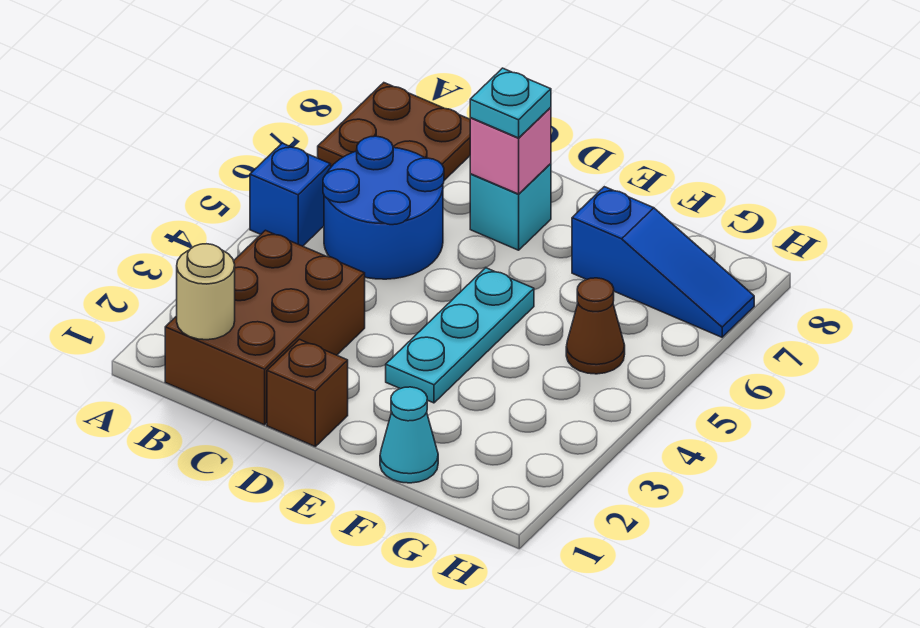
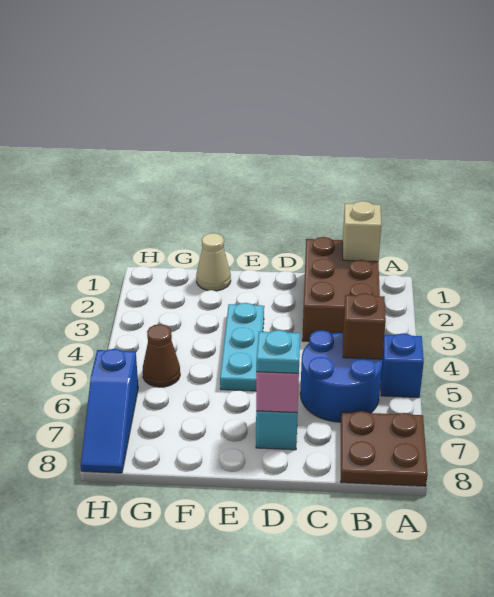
tan 1x1 round brick [177,244,235,340] -> tan 1x1 brick [343,201,381,262]
brown 1x1 brick [267,339,348,446] -> brown 1x1 brick moved to [343,293,386,359]
cyan 1x1 cone [380,387,438,483] -> tan 1x1 cone [196,233,231,291]
blue 1x3 slope [572,187,754,337] -> blue 1x3 slope turned to [81,349,138,473]

